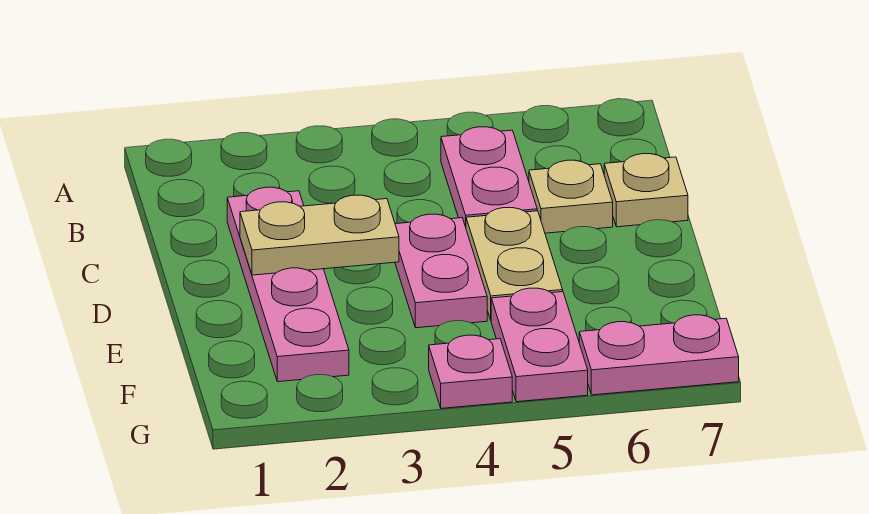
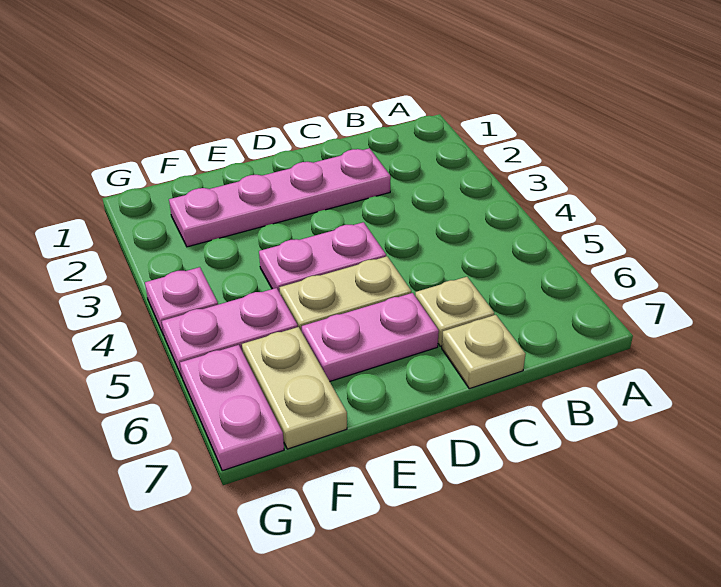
pink 1x2 plate [441,127,537,227] -> pink 1x2 plate moved to [302,293,439,381]
tan 1x2 plate [240,195,399,275] -> tan 1x2 plate moved to [242,327,347,449]

